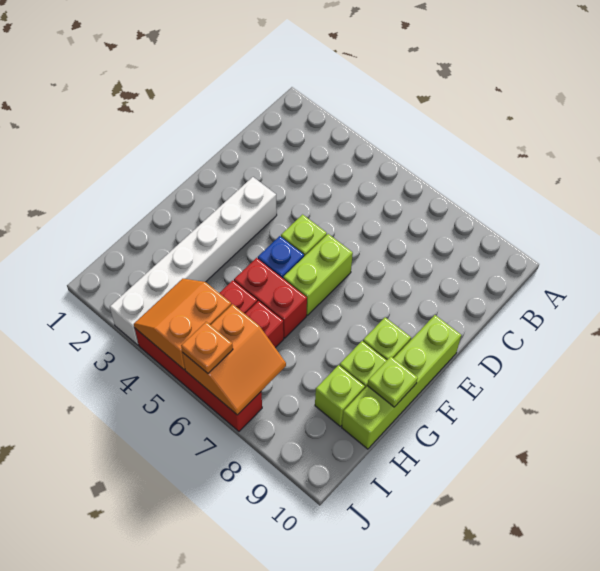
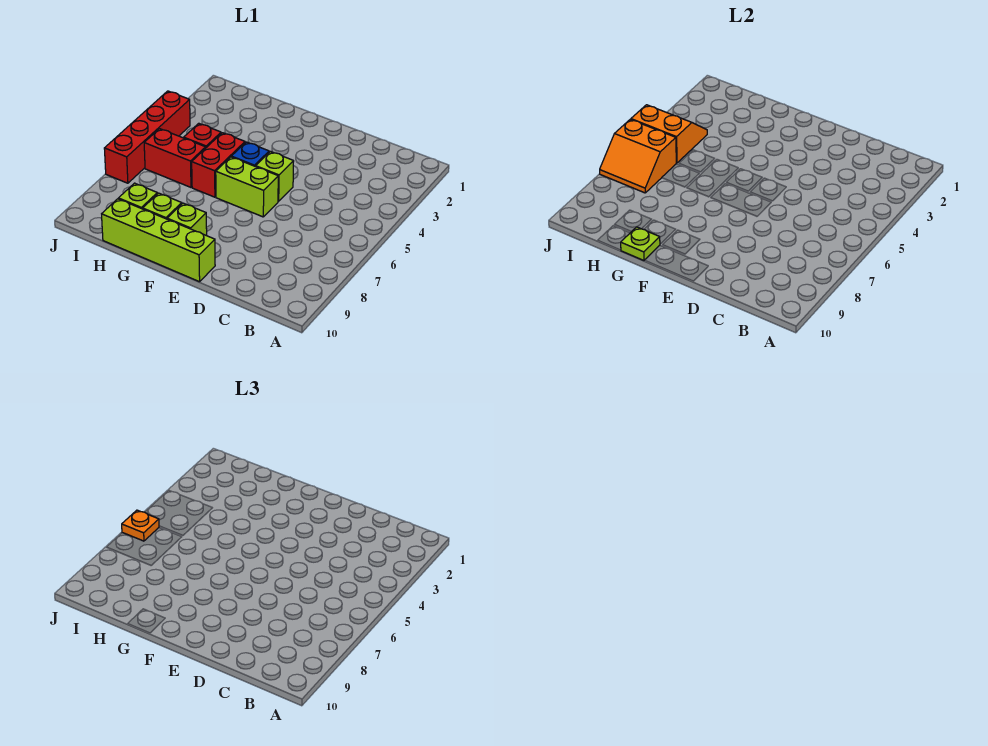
white 1x6 brick [110,177,277,345] -> none

